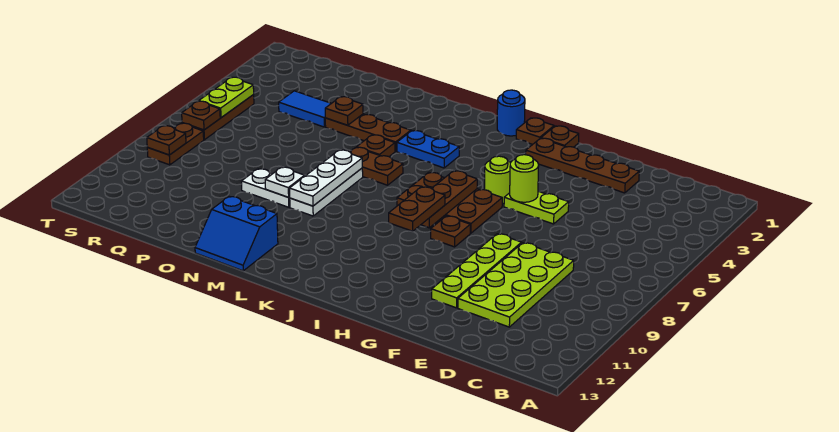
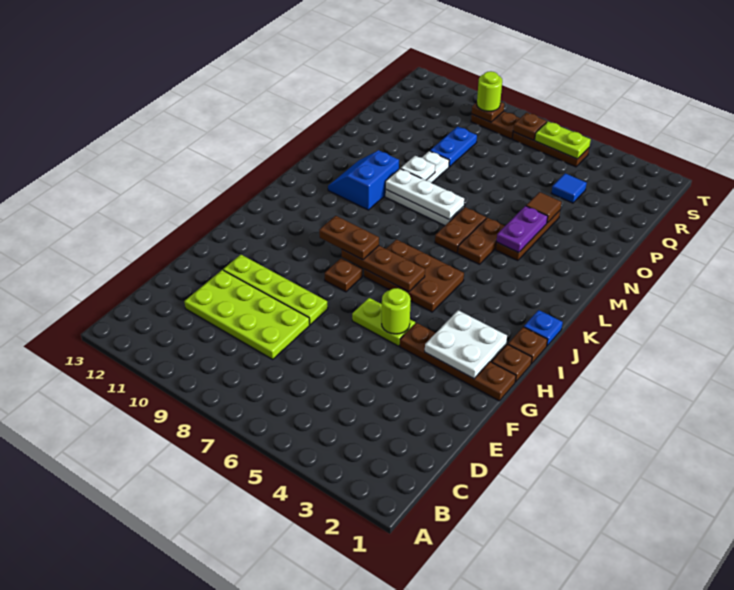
brown 1x4 plate [526,138,639,193] -> brown 1x4 plate turned to [400,323,516,401]
lime 1x2 plate [504,191,569,224] -> lime 1x2 plate turned to [352,298,415,346]
none -> white 2x2 plate [425,310,507,379]
lime 1x1 round brick [485,156,511,203] -> lime 1x1 round brick moved to [477,71,502,111]
brown 2x3 plate [397,172,502,233] -> brown 2x3 plate turned to [364,239,464,312]
blue 1x1 round brick [497,90,525,136] -> blue 1x1 plate [524,310,563,346]
blue 1x2 plate [397,131,459,168] -> blue 1x2 plate moved to [430,127,477,167]
none -> purple 1x2 plate [496,206,548,253]
brown 1x1 plate [357,135,395,156] -> brown 1x2 plate [458,218,505,264]
blue 2x2 slope [195,196,278,271] -> blue 2x2 slope moved to [328,150,399,210]
brown 1x1 plate [325,97,363,125] -> brown 1x1 tile [526,192,561,223]
blue 1x2 tile [279,91,331,127] -> blue 1x1 tile [552,173,587,203]

